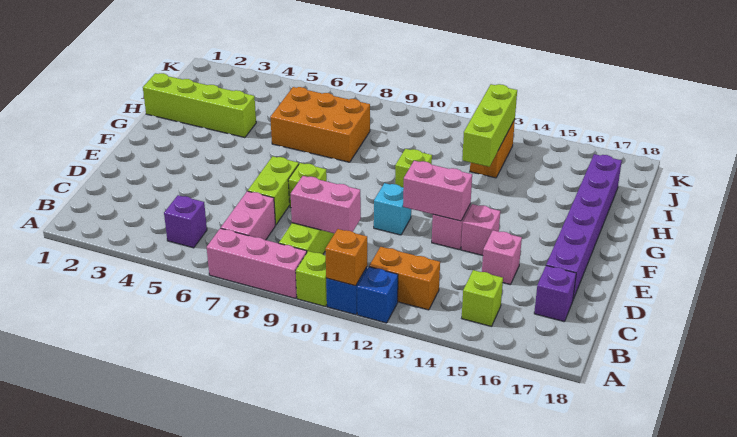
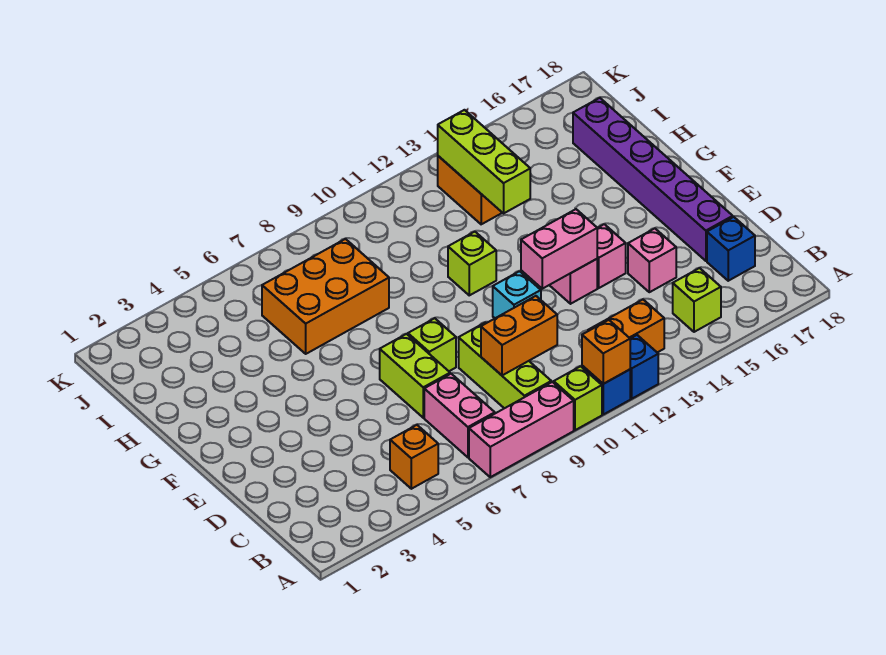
purple 1x1 brick [164,195,207,248] -> orange 1x1 brick [390,425,438,489]
pink 1x2 brick [291,176,361,234] -> orange 1x2 brick [481,296,557,375]
purple 1x1 brick [534,266,576,322] -> blue 1x1 brick [707,217,755,281]
lime 1x4 brick [143,73,256,138] -> none

